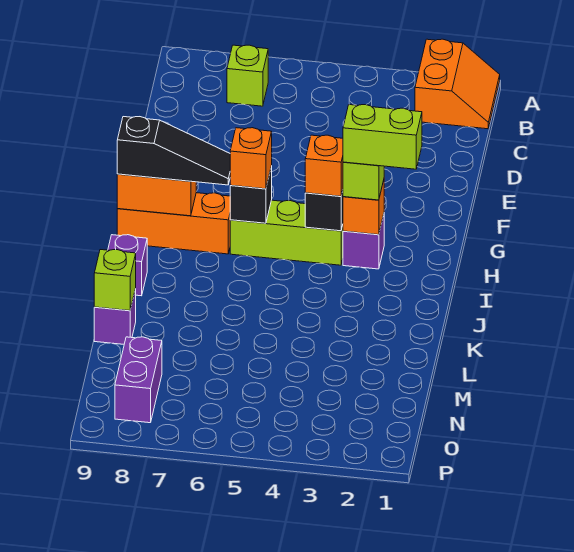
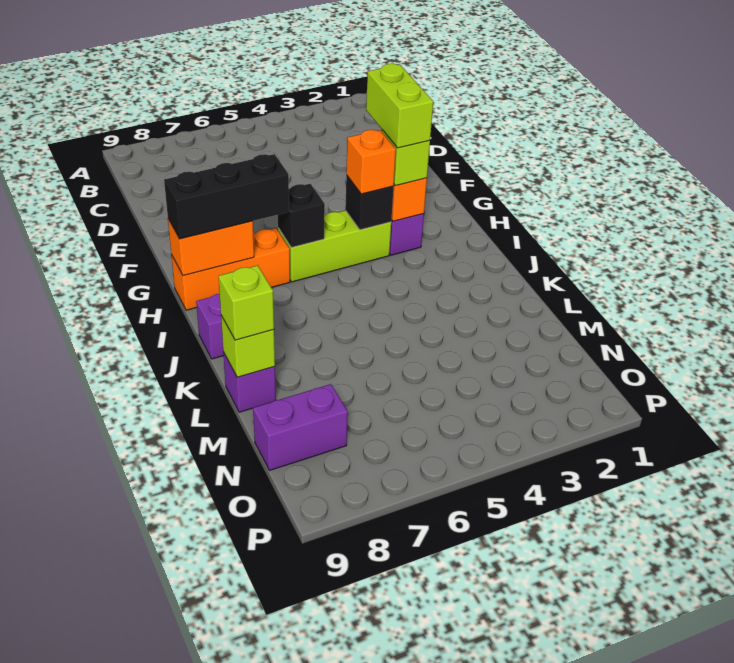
orange 2x2 slope [415,39,500,129] -> none
lime 1x1 brick [227,45,268,106] -> lime 1x1 brick moved to [219,265,274,340]
lime 1x2 brick [343,105,422,169] -> lime 1x2 brick turned to [366,64,433,148]
orange 1x1 brick [230,128,272,189] -> none
black 1x3 slope [117,117,230,185] -> black 1x3 brick [164,154,289,239]
purple 1x2 brick [115,337,162,423] -> purple 1x2 brick turned to [253,384,348,470]

